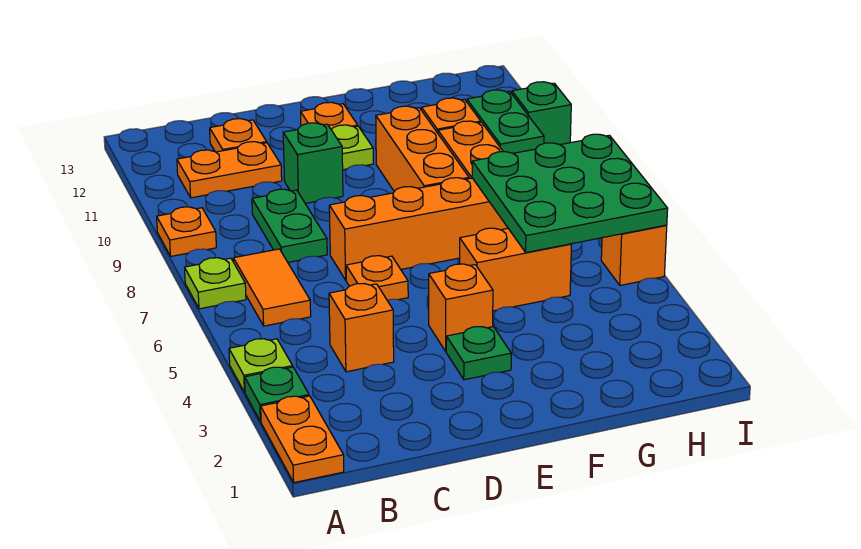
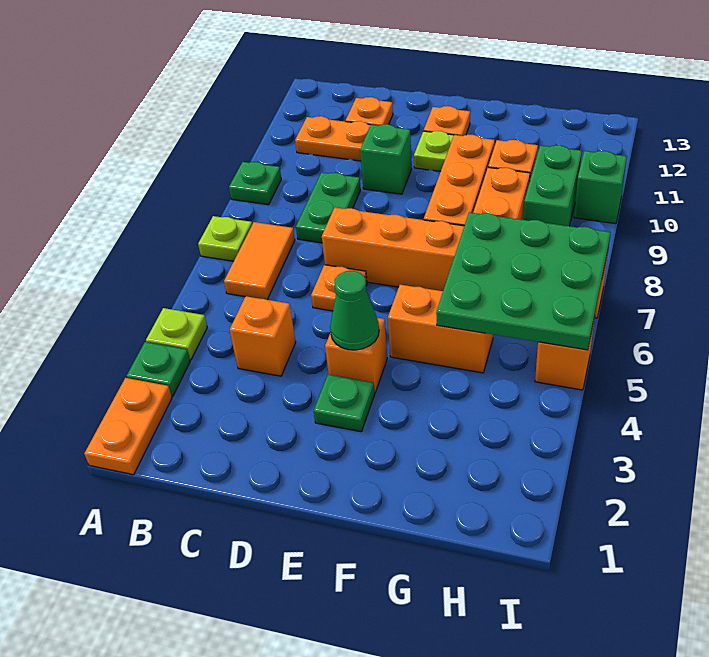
orange 1x1 plate [157,207,216,256] -> green 1x1 plate [229,162,281,205]
none -> green 1x1 cone [330,271,379,350]

